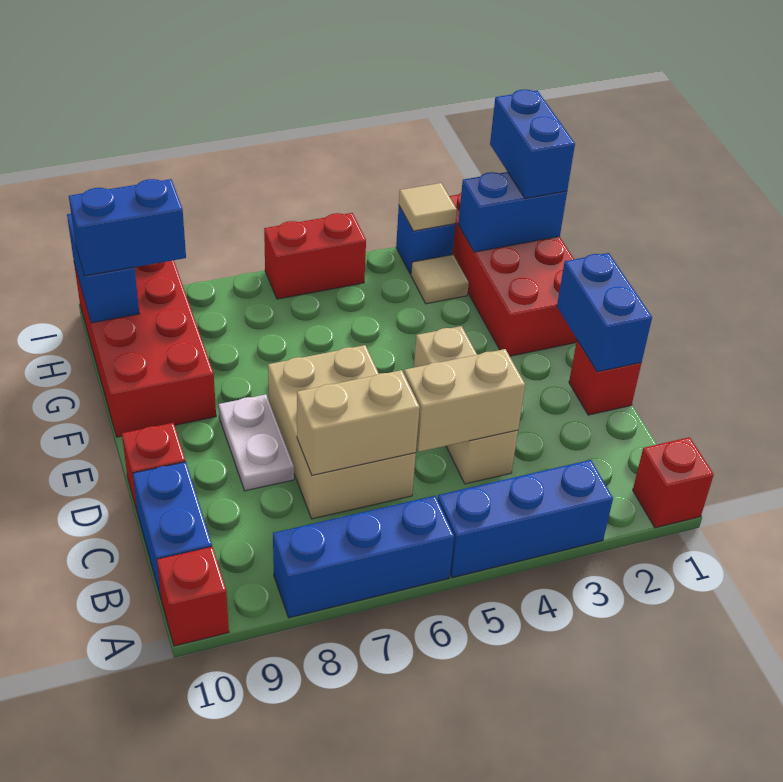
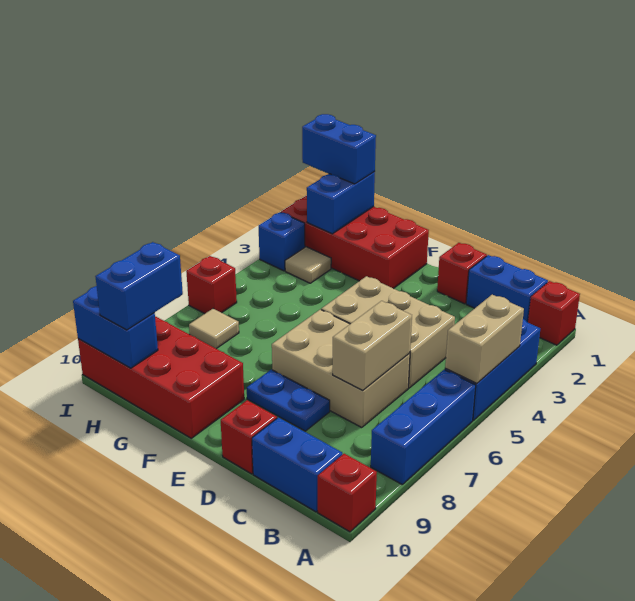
tan 1x3 brick [414,326,518,484] -> tan 2x3 brick [321,276,455,388]
tan 1x2 brick [404,349,525,452] -> tan 1x2 brick moved to [445,295,524,384]
blue 1x2 brick [557,253,652,372] -> blue 1x2 brick moved to [466,255,548,322]
white 1x2 plate [219,394,294,491] -> blue 1x2 plate [247,370,330,431]
tan 1x1 tile [399,183,457,231] -> tan 1x1 tile moved to [189,309,239,349]
red 1x2 brick [264,213,366,299] -> red 1x1 brick [186,256,237,314]

